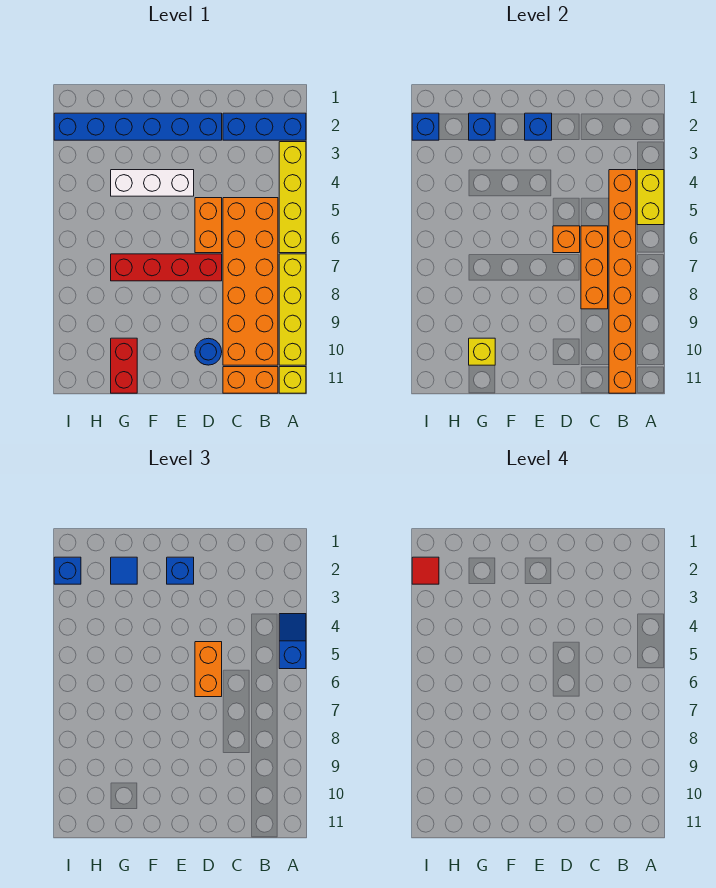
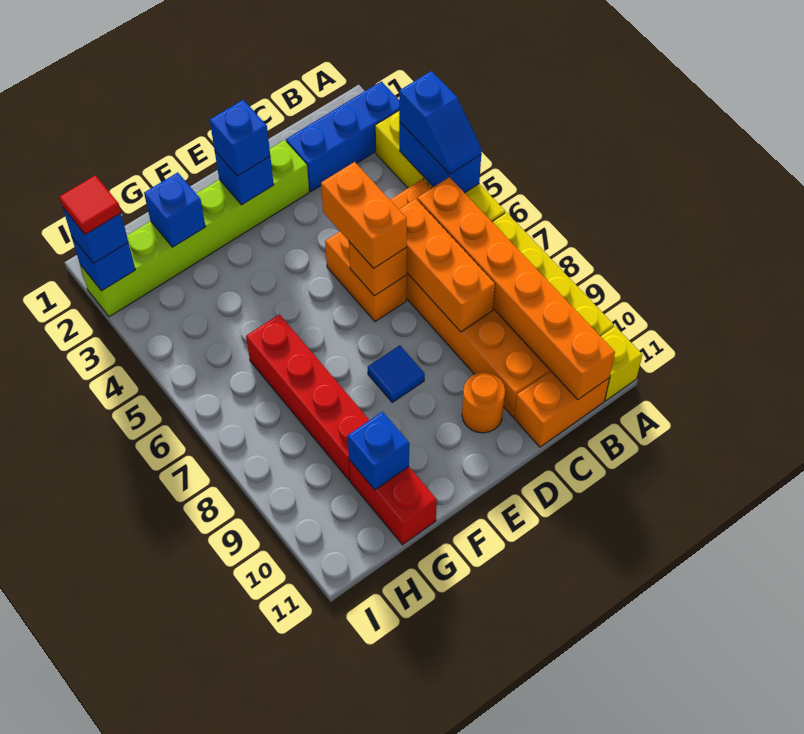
yellow 1x2 brick [637,170,664,225] -> blue 1x2 brick [399,122,481,193]
blue 1x2 slope [279,614,306,669] -> blue 1x2 slope turned to [399,71,482,174]
orange 1x8 brick [609,170,636,393] -> orange 1x6 brick [417,177,615,399]
blue 1x6 brick [54,113,222,140] -> lime 1x6 brick [80,140,309,317]
red 1x4 brick [111,254,222,281] -> red 1x4 brick turned to [246,314,369,480]
blue 1x1 round brick [195,338,222,365] -> orange 1x1 round brick [462,372,505,433]
white 1x3 brick [111,170,194,196] -> none
blue 1x1 tile [111,557,137,584] -> blue 1x1 tile moved to [368,345,425,402]
yellow 1x1 brick [469,338,495,365] -> blue 1x1 brick [348,412,409,490]

